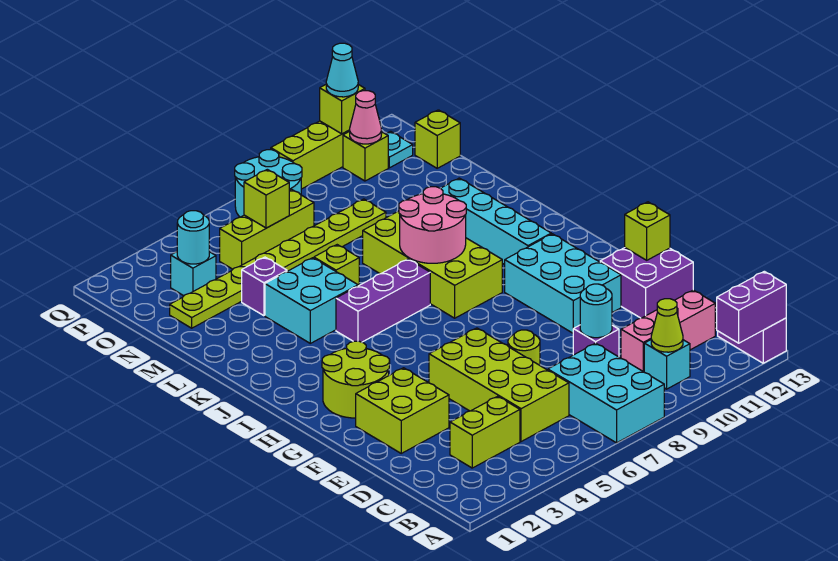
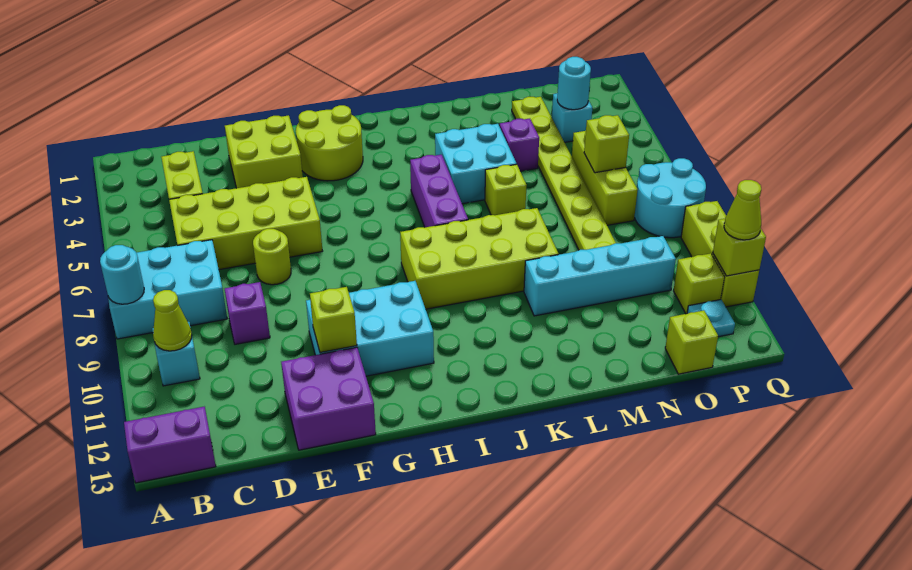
purple 1x2 brick [717,271,786,343] -> none
pink 1x3 brick [621,290,715,372] -> none
cyan 1x1 round brick [580,284,612,338] -> cyan 1x1 round brick moved to [100,245,144,304]
lime 1x1 brick [625,202,670,260] -> lime 1x1 brick moved to [310,287,357,353]
cyan 1x4 brick [441,178,551,265] -> cyan 1x4 brick moved to [524,236,676,316]
pink 2x2 round brick [399,187,466,263] -> none
pink 1x1 cone [350,91,382,144] -> none
cyan 1x1 cone [326,43,358,97] -> lime 1x1 cone [724,180,761,240]

